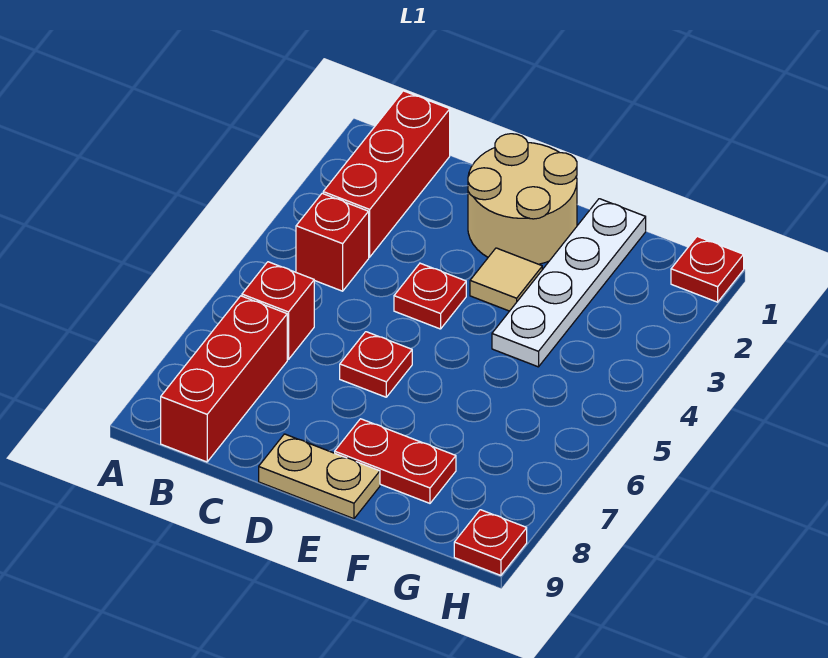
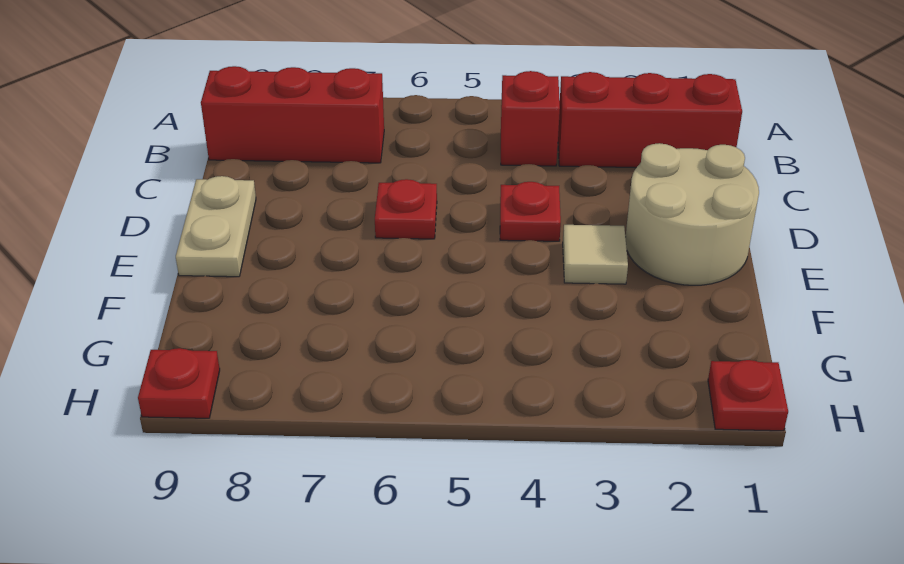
red 1x1 brick [242,262,314,360] -> none
red 1x2 plate [335,419,456,503] -> none
white 1x4 plate [492,199,646,367] -> none

